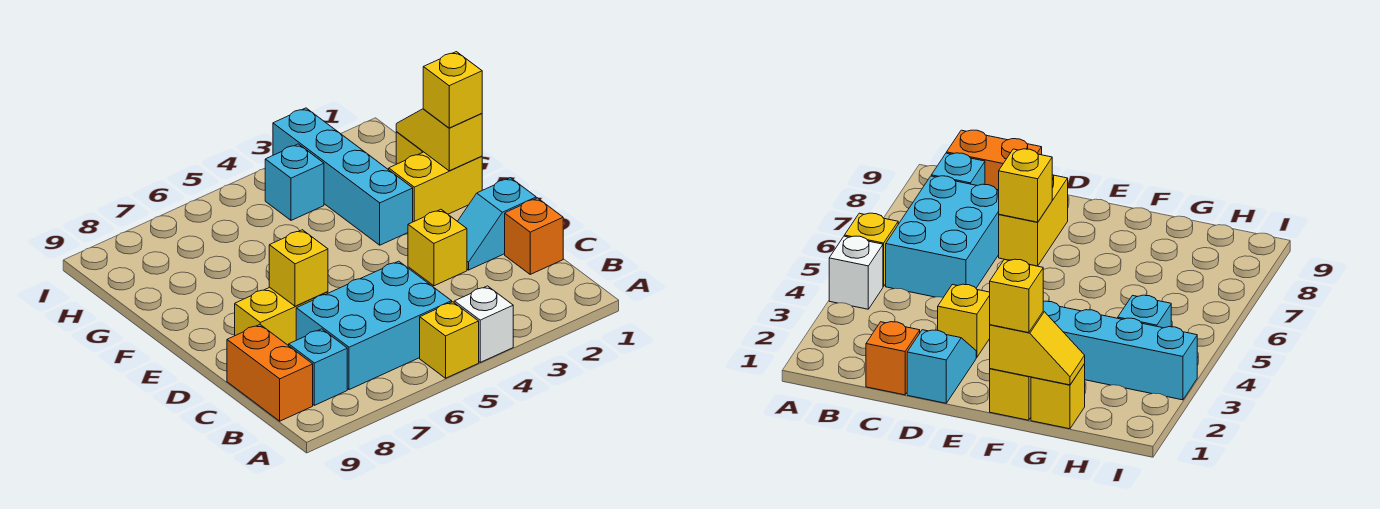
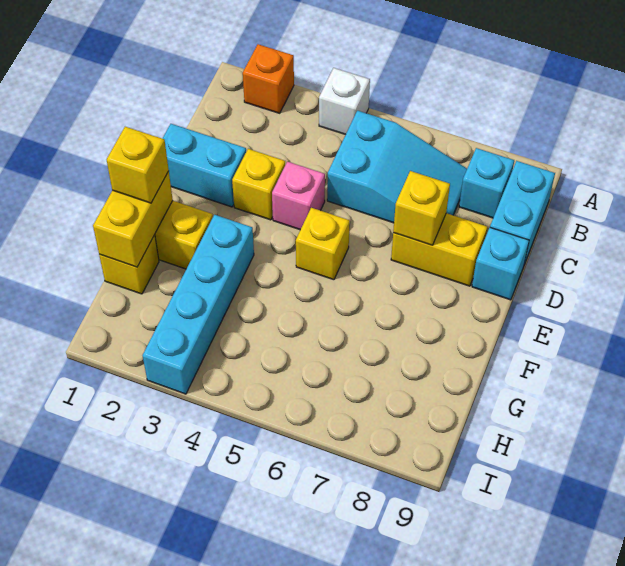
yellow 1x1 brick [420,302,479,378] -> yellow 1x1 brick moved to [296,208,350,280]
cyan 2x3 brick [296,261,452,390] -> cyan 2x3 slope [327,111,467,223]
orange 1x2 brick [227,325,313,421] -> cyan 1x2 brick [490,161,555,264]
orange 1x1 brick [505,198,563,274] -> orange 1x1 brick moved to [243,44,294,113]
cyan 1x2 slope [458,178,536,270] -> cyan 1x2 brick [162,124,246,207]
none -> pink 1x1 brick [272,162,325,230]
yellow 1x2 slope [396,109,482,171] -> yellow 1x2 brick [93,171,173,267]
cyan 1x1 brick [265,144,324,220] -> cyan 1x1 brick moved to [472,228,529,300]

